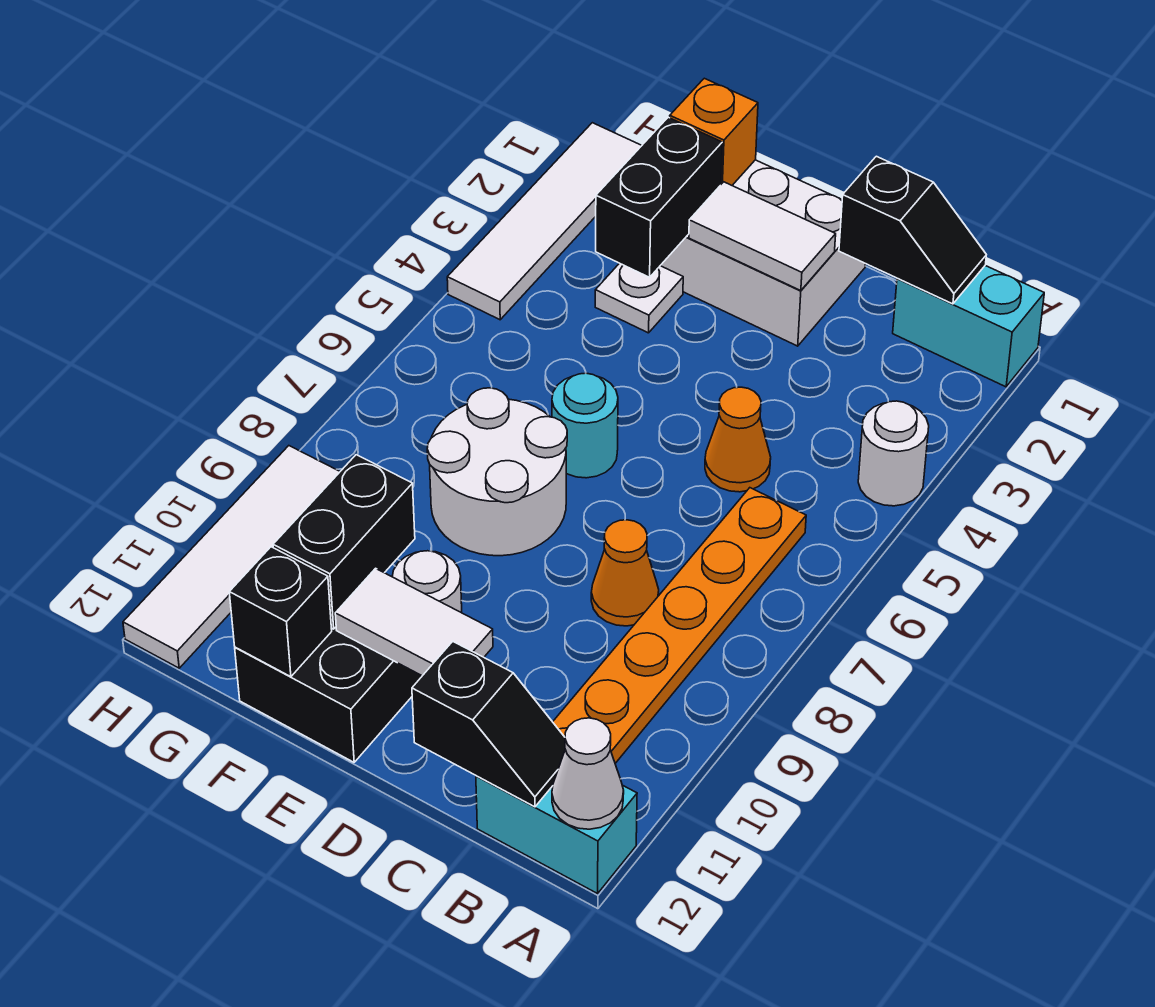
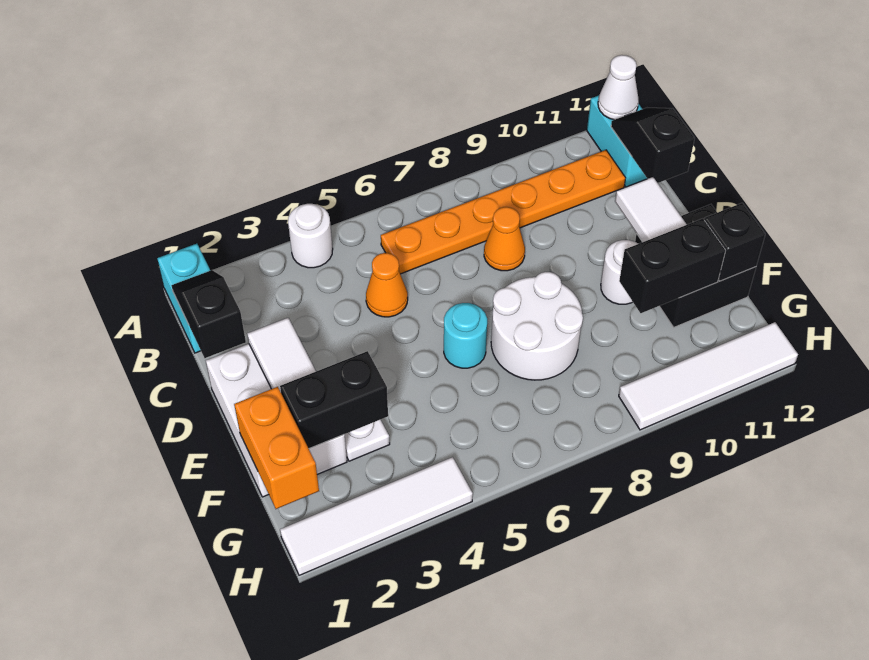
orange 1x1 brick [670,78,758,185] -> orange 1x2 brick [234,387,319,509]

